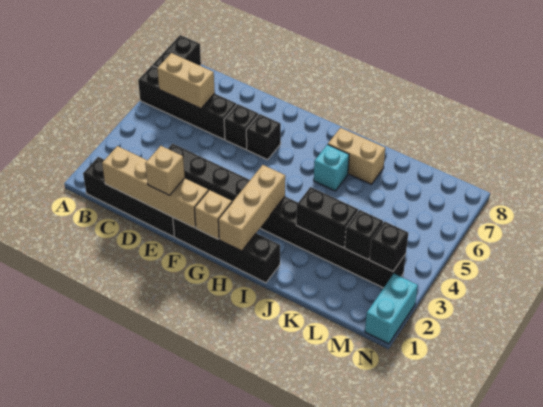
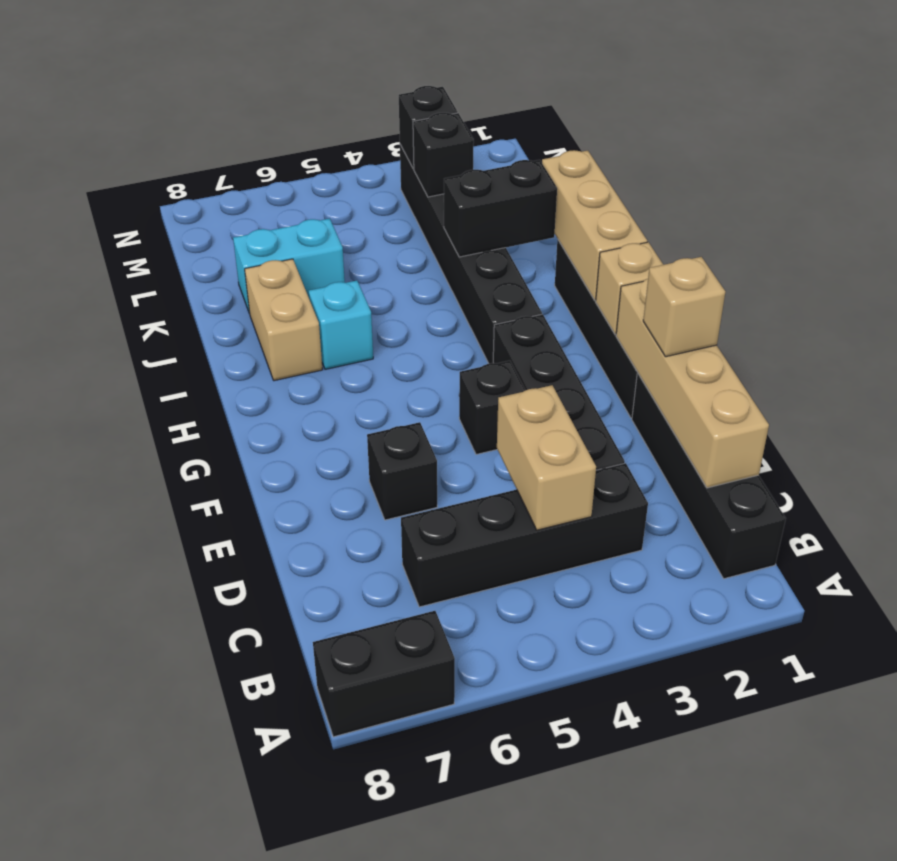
black 1x4 brick [138,65,236,139] -> black 1x4 brick turned to [401,463,648,607]
tan 1x2 brick [157,53,215,109] -> tan 1x2 brick moved to [497,385,596,530]
black 1x1 brick [246,114,281,160] -> black 1x1 brick moved to [459,361,525,454]
tan 1x3 brick [218,165,285,251] -> tan 1x3 brick turned to [542,150,647,300]
black 1x2 brick [296,187,358,248] -> black 1x2 brick turned to [444,160,557,257]
cyan 1x2 brick [365,274,418,344] -> cyan 1x2 brick moved to [233,218,345,314]

